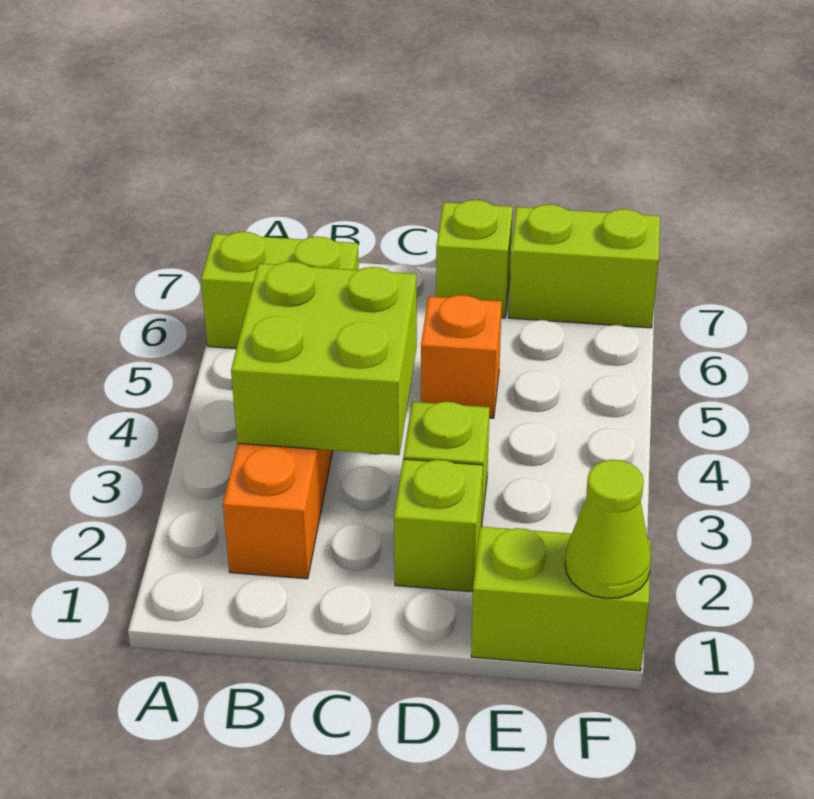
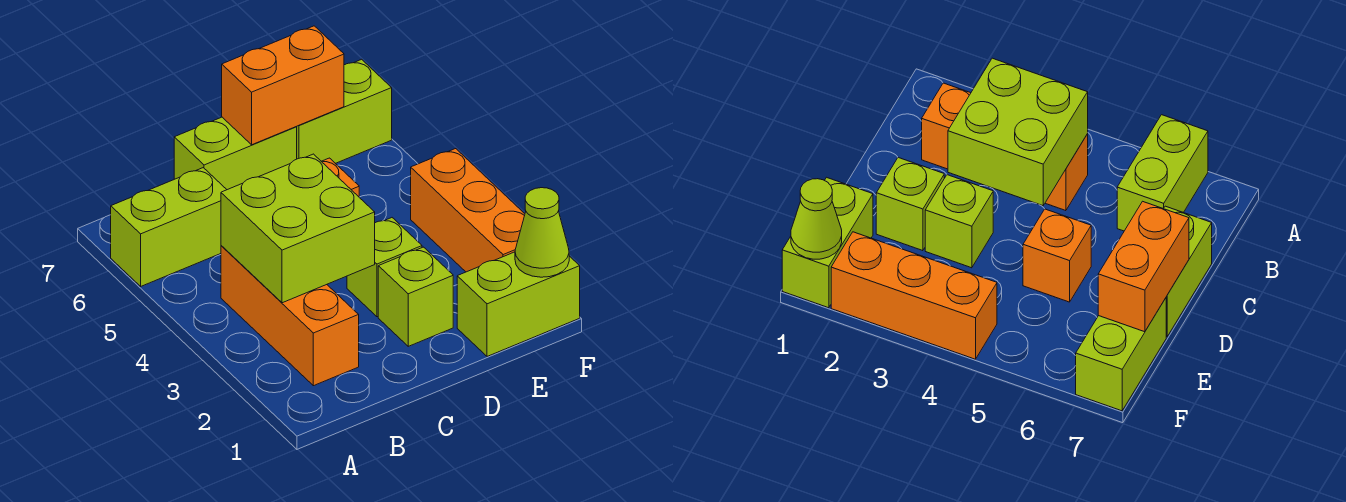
lime 1x1 brick [436,200,513,318] -> lime 1x2 brick [174,117,297,190]
none -> orange 1x2 brick [222,26,344,145]
none -> orange 1x3 brick [411,149,525,272]

